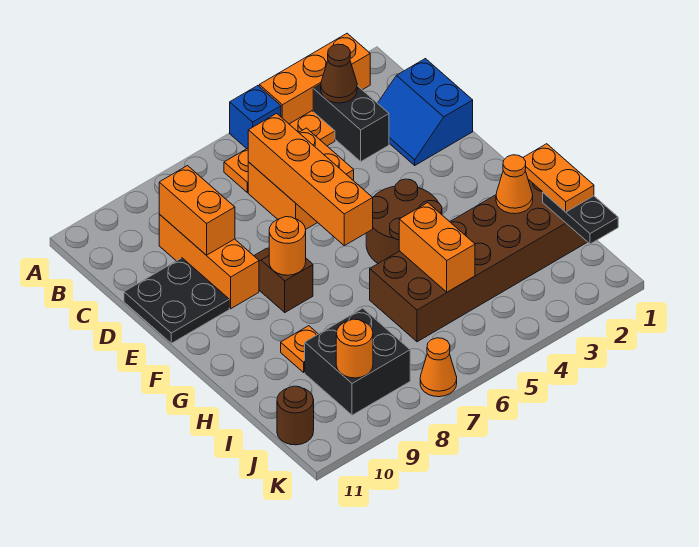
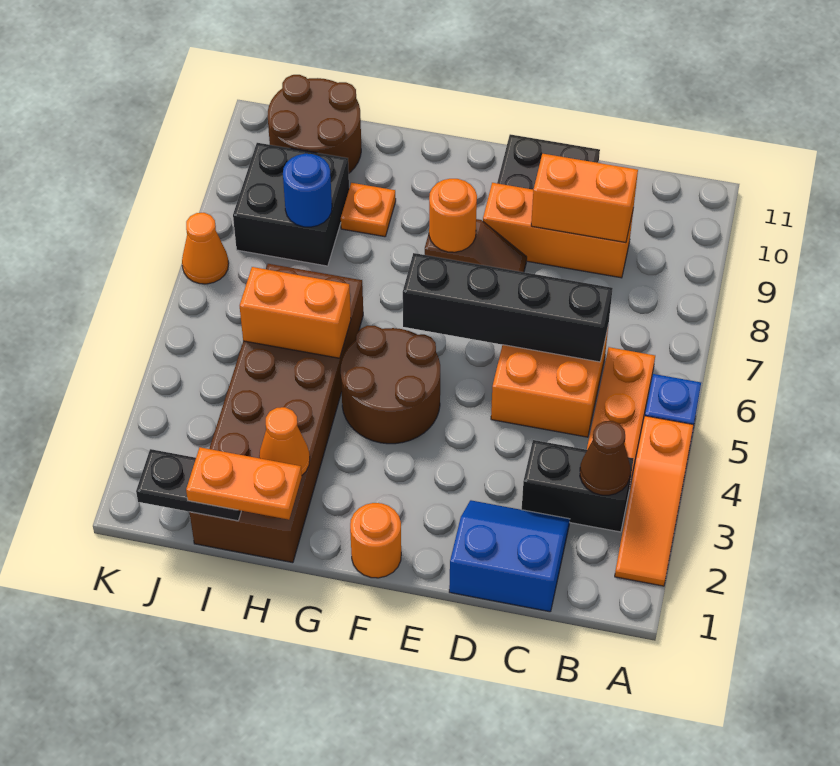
orange 1x3 brick [259,33,370,124] -> orange 1x3 slope [615,416,693,586]
orange 1x4 brick [248,113,373,246] -> black 1x4 brick [403,253,613,362]
none -> blue 1x1 round brick [283,154,332,227]
orange 1x1 round brick [336,319,373,378] -> orange 1x1 round brick moved to [350,503,401,578]
brown 1x1 round brick [277,386,314,445] -> brown 2x2 round brick [268,75,361,173]

